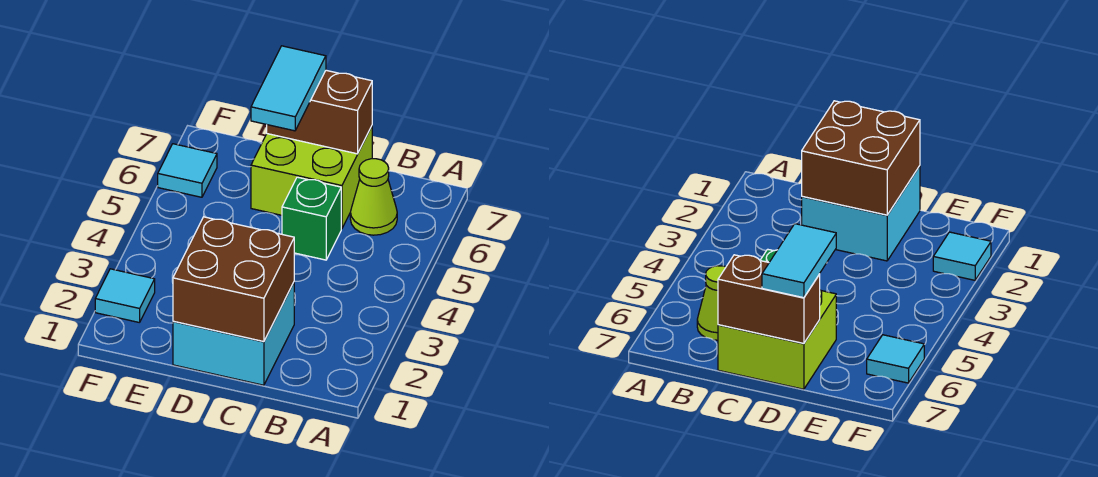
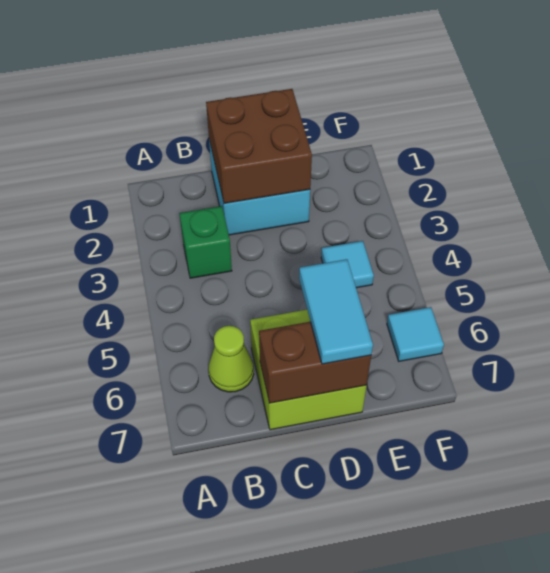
green 1x1 brick [282,177,341,260] -> green 1x1 brick moved to [179,206,232,278]
cyan 1x1 tile [95,269,155,323] -> cyan 1x1 tile moved to [321,241,374,288]

